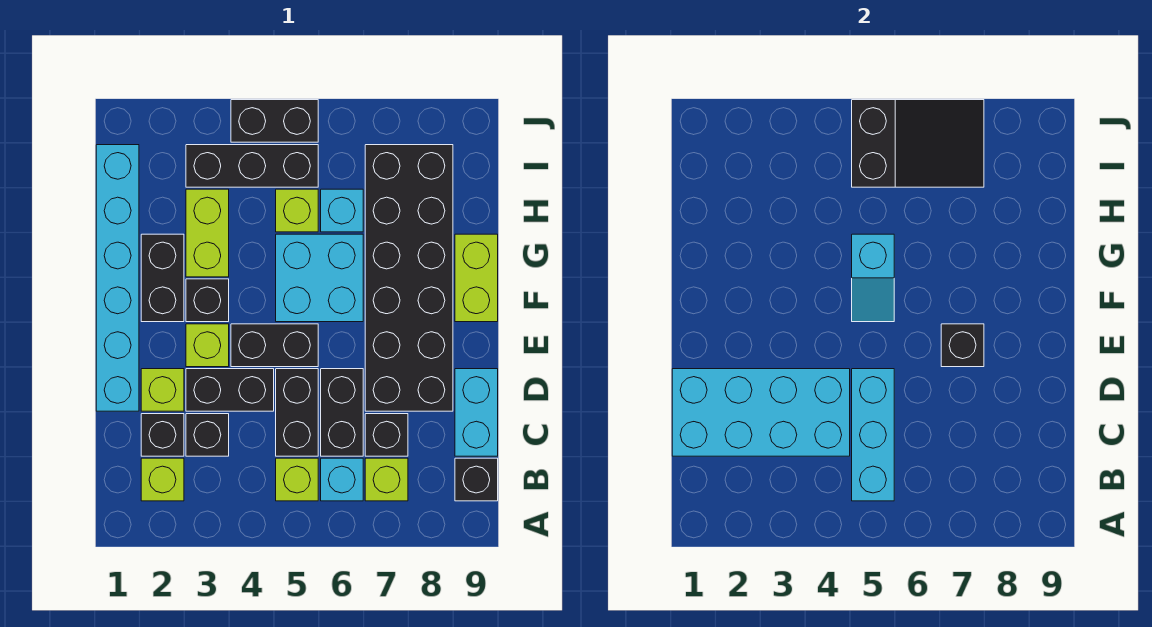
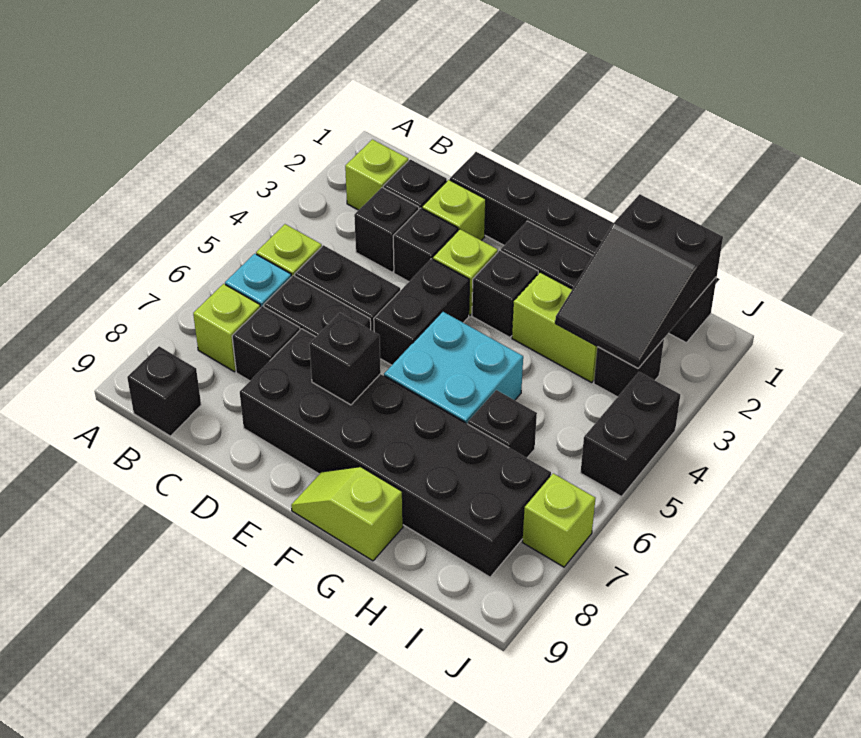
cyan 1x3 brick [852,369,894,501] -> none
cyan 2x4 brick [672,369,850,456] -> none
cyan 1x2 brick [455,369,498,456] -> none
cyan 1x6 brick [96,145,139,411] -> black 1x6 brick [450,152,717,343]
black 1x2 brick [186,369,274,411] -> black 1x1 brick [393,208,458,282]
cyan 1x2 slope [852,234,894,322] -> none
lime 1x2 brick [455,234,498,322] -> lime 1x2 slope [291,467,403,561]
lime 1x1 brick [276,189,318,232] -> lime 1x1 brick moved to [522,473,596,567]
cyan 1x1 brick [321,189,363,232] -> black 1x1 brick [468,390,537,458]
black 1x3 brick [186,145,318,187] -> black 1x1 brick [594,339,664,397]
black 2x3 slope [852,100,984,187] -> black 2x3 slope moved to [555,194,723,368]

